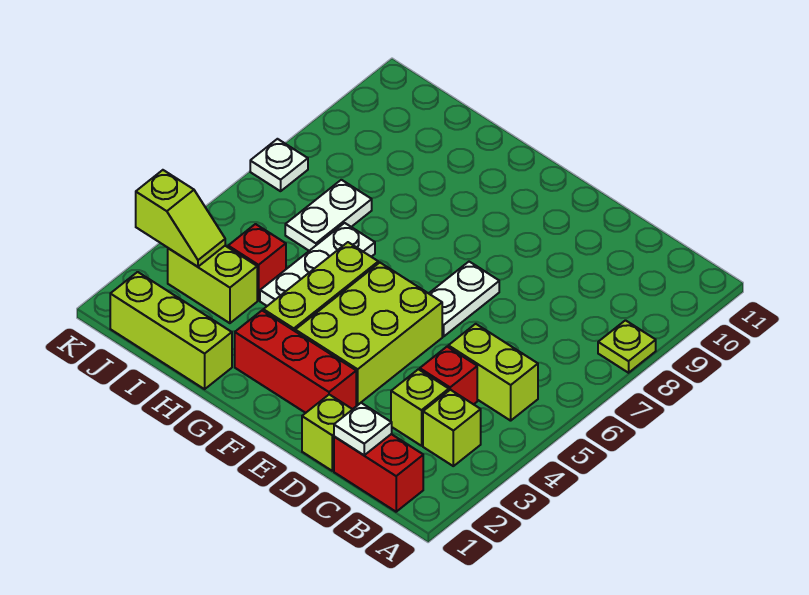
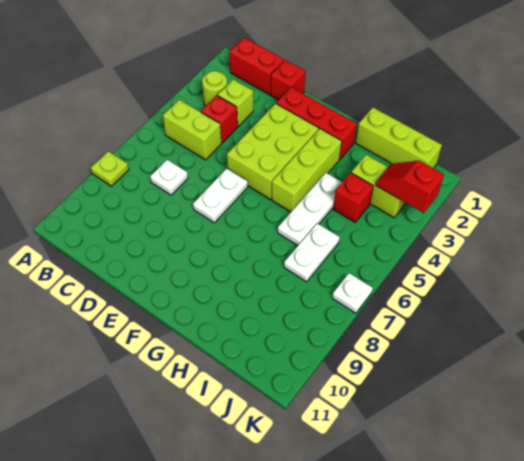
lime 1x1 brick [423,390,481,466] -> lime 1x1 round brick [202,71,227,106]
white 1x1 plate [334,403,392,455] -> white 1x1 plate moved to [150,160,188,195]
lime 1x1 brick [302,395,353,471] -> red 1x1 brick [271,60,306,100]
lime 1x2 slope [136,170,225,267] -> red 1x2 slope [376,161,444,213]

